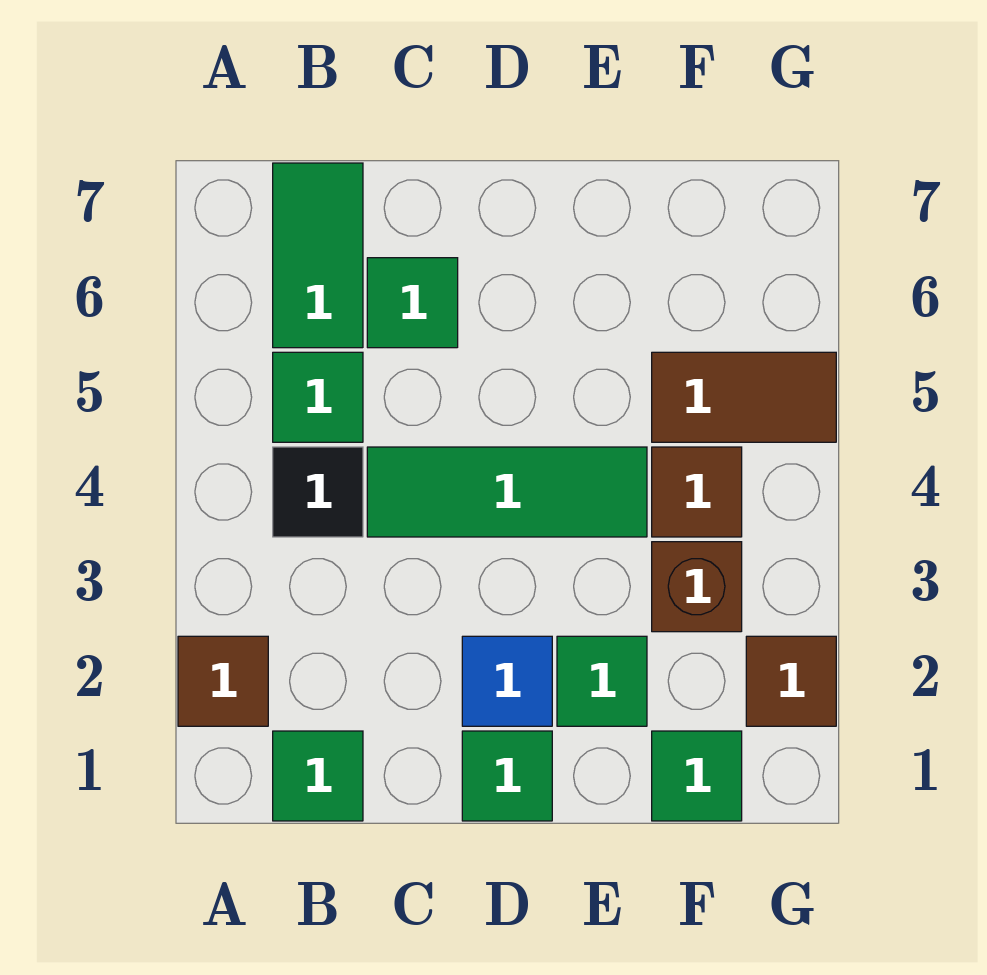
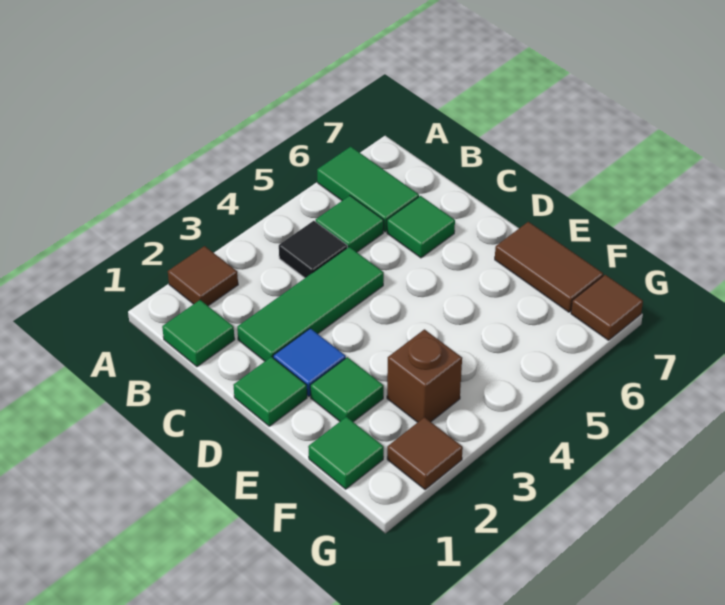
green 1x2 tile [273,163,363,348] -> green 1x2 tile turned to [317,147,419,232]
green 1x3 tile [367,447,647,537] -> green 1x3 tile turned to [237,247,384,361]
brown 1x1 tile [652,447,742,537] -> brown 1x1 tile moved to [571,275,643,340]
brown 1x2 tile [652,352,836,442] -> brown 1x2 tile moved to [495,222,603,312]

